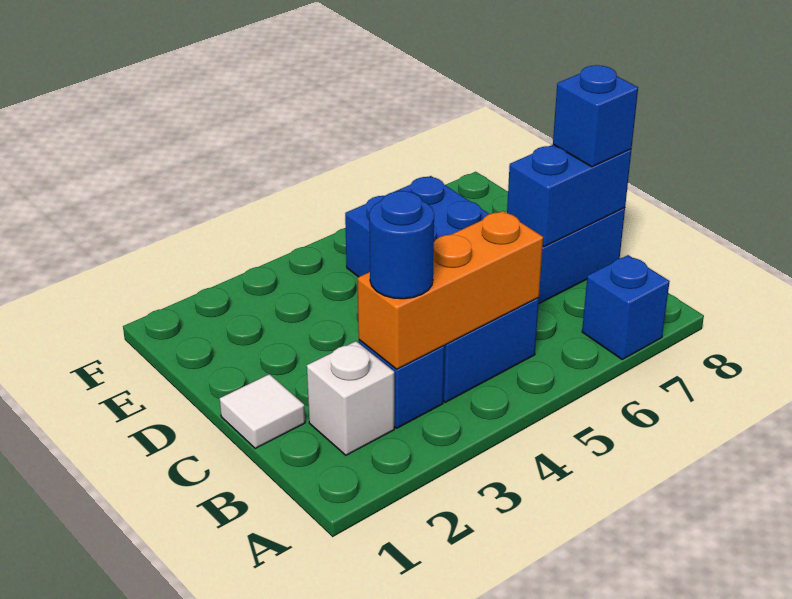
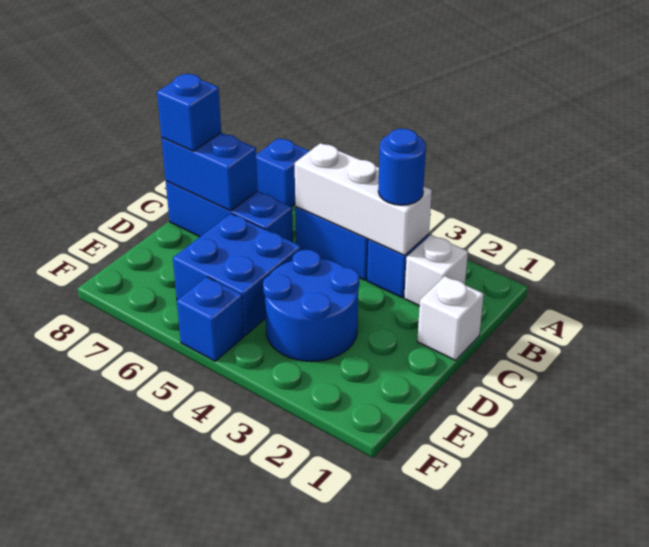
orange 1x3 brick [357,211,543,369] -> white 1x3 brick [295,143,432,255]
white 1x1 tile [220,374,305,449] -> white 1x1 brick [417,276,484,360]
none -> blue 2x2 round brick [263,250,359,361]
none -> blue 1x1 brick [177,277,244,361]

